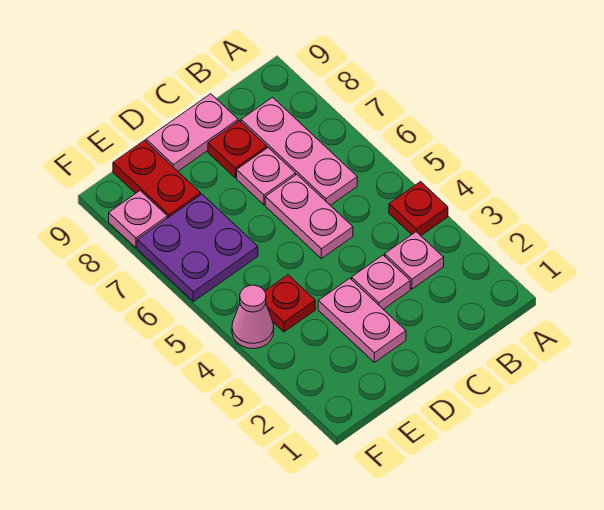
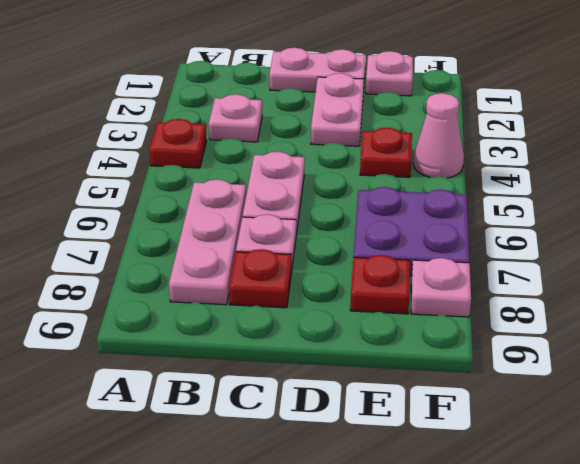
pink 1x1 plate [352,255,410,309] -> pink 1x1 plate moved to [366,51,413,96]
pink 1x2 plate [146,94,238,171] -> pink 1x2 plate moved to [269,48,366,92]
red 1x2 plate [113,140,201,218] -> red 1x1 plate [350,255,410,314]

